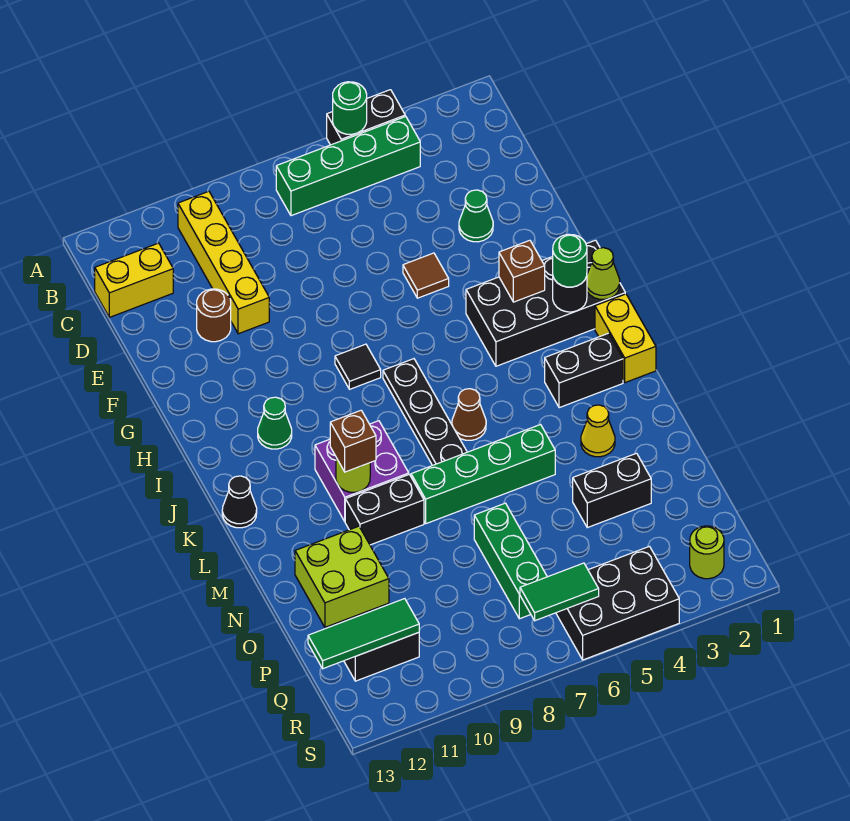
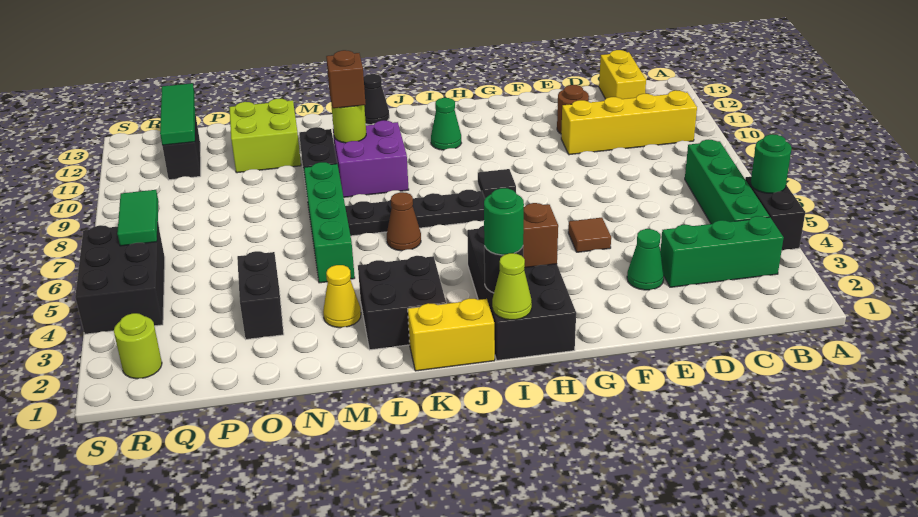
black 1x2 brick [545,333,623,408] -> black 2x2 brick [358,256,446,350]
green 1x3 brick [474,503,547,619] -> green 1x3 brick moved to [660,216,784,287]

